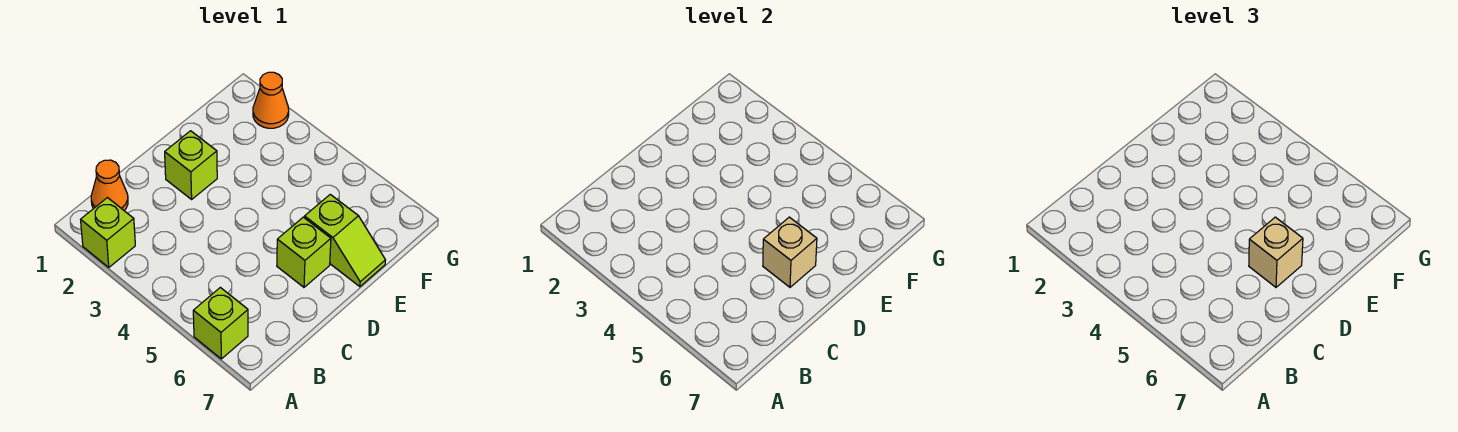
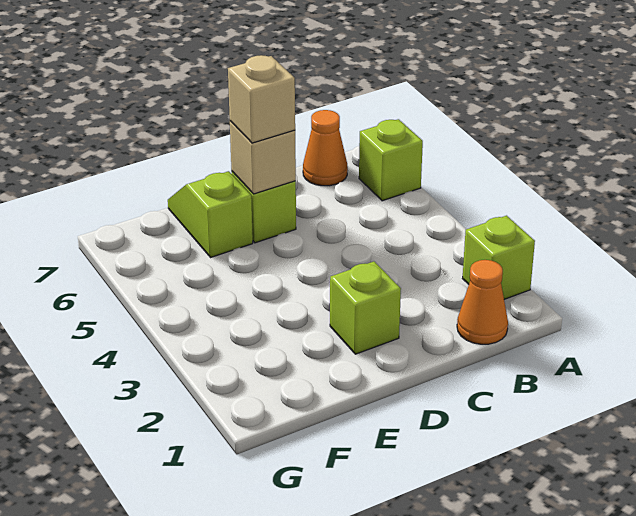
orange 1x1 cone [253,72,289,128] -> orange 1x1 cone moved to [303,110,348,186]

